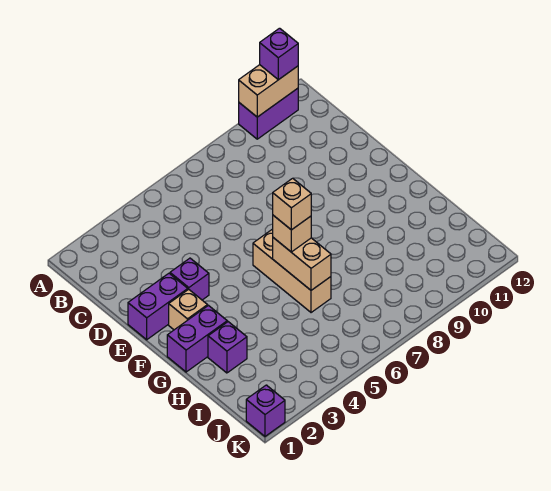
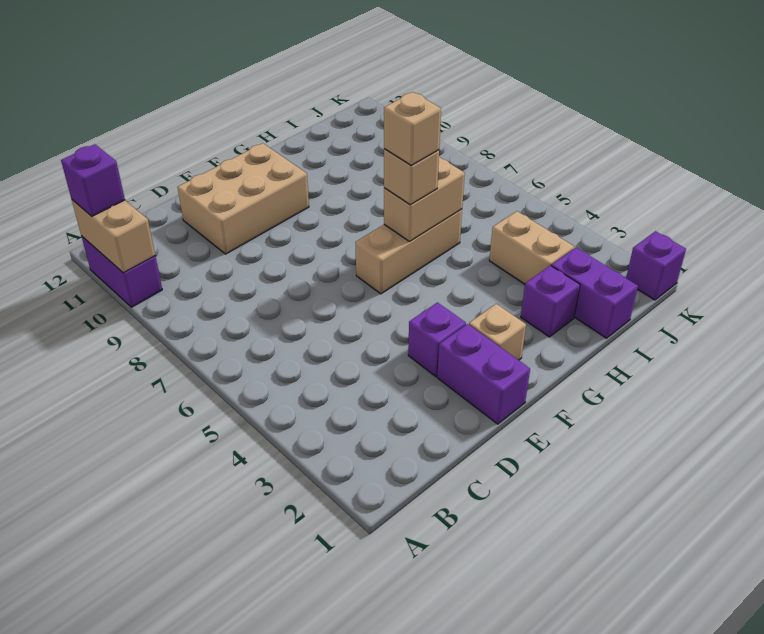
none -> tan 2x3 brick [178,143,309,254]
purple 1x2 brick [167,306,227,372] -> purple 1x2 brick moved to [552,248,638,338]
none -> tan 1x2 brick [489,211,574,284]

